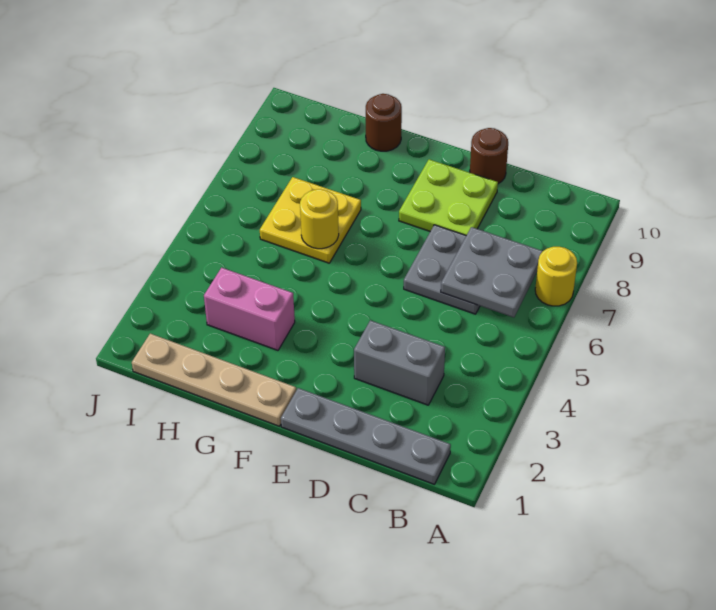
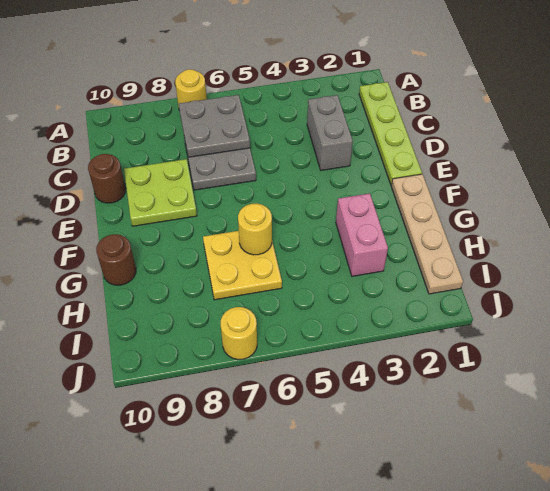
grey 1x4 plate [281,388,451,484] -> lime 1x4 plate [359,82,422,185]
none -> yellow 1x1 round brick [221,307,257,359]

